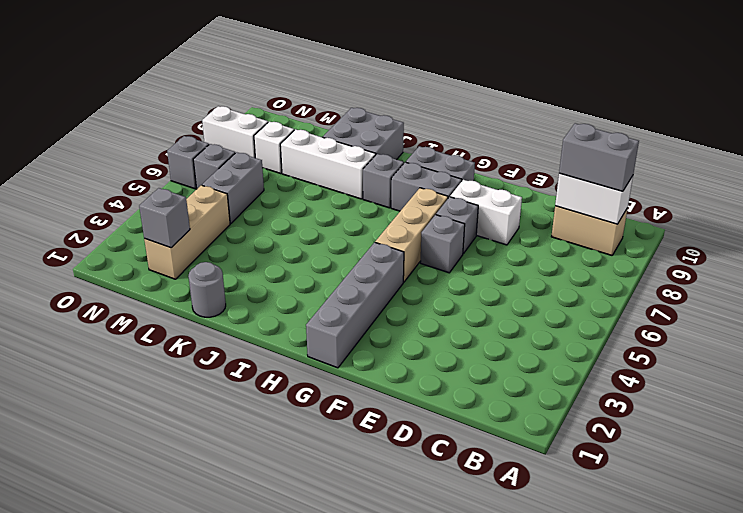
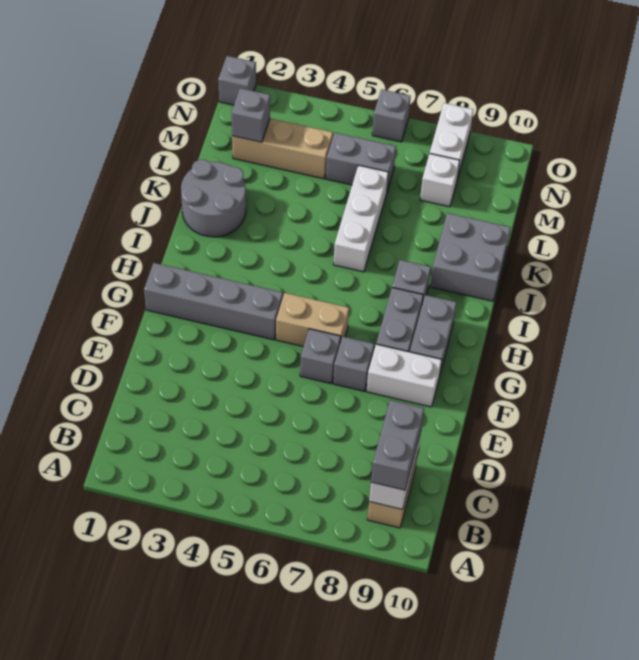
white 1x2 brick [450,180,522,245] -> white 1x2 brick turned to [366,344,442,407]
tan 1x3 brick [375,188,448,282] -> tan 1x2 brick [276,293,349,347]
white 1x3 brick [280,129,376,199] -> white 1x3 brick moved to [333,165,389,272]
grey 1x1 round brick [188,262,226,317] -> grey 2x2 round brick [181,160,246,237]
grey 1x1 brick [193,144,235,189] -> grey 1x1 brick moved to [218,56,256,105]

